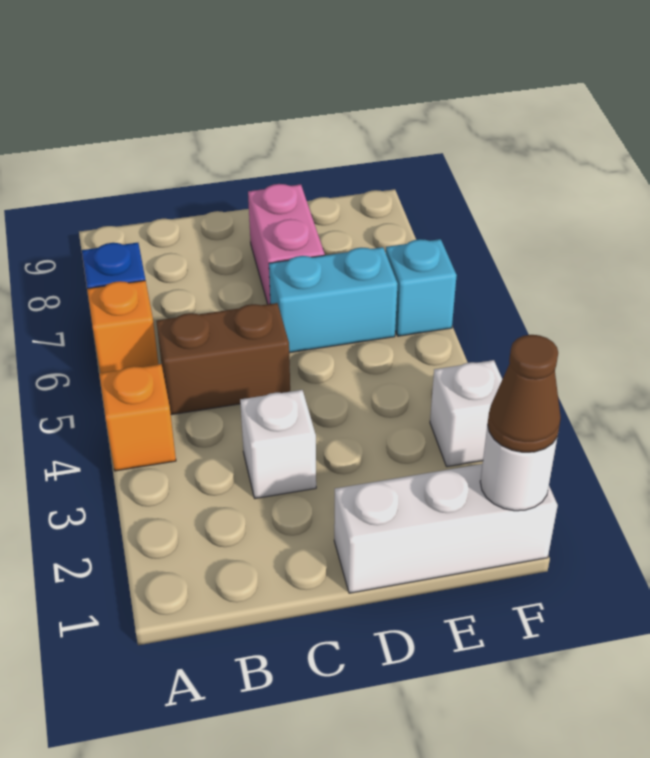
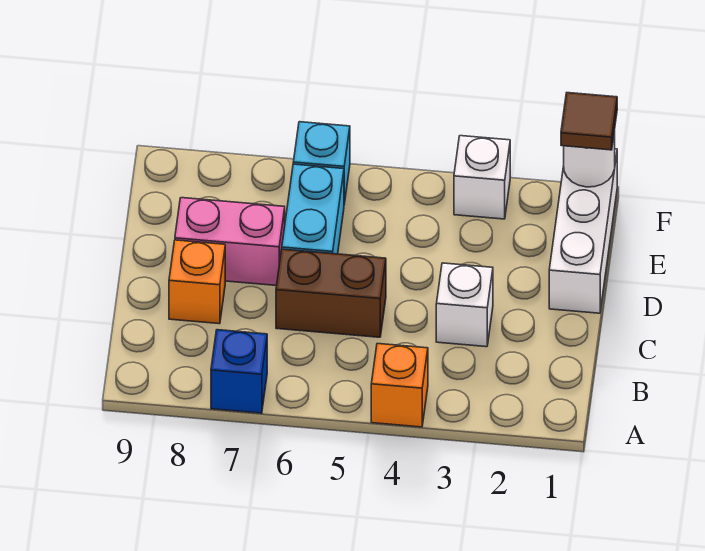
orange 1x1 brick [87,281,158,373] -> orange 1x1 brick moved to [169,240,225,324]
brown 1x2 brick [156,303,290,415] -> brown 1x2 brick turned to [276,249,386,337]
brown 1x1 cone [487,335,561,452] -> brown 1x1 tile [561,93,617,150]

